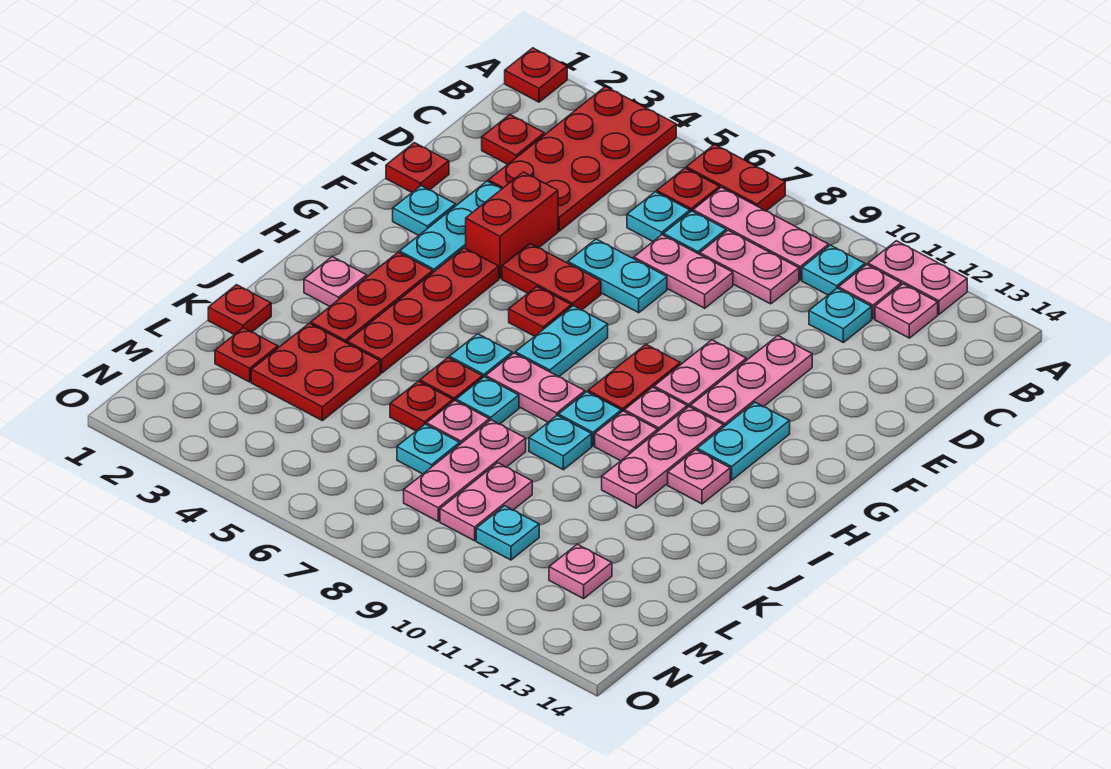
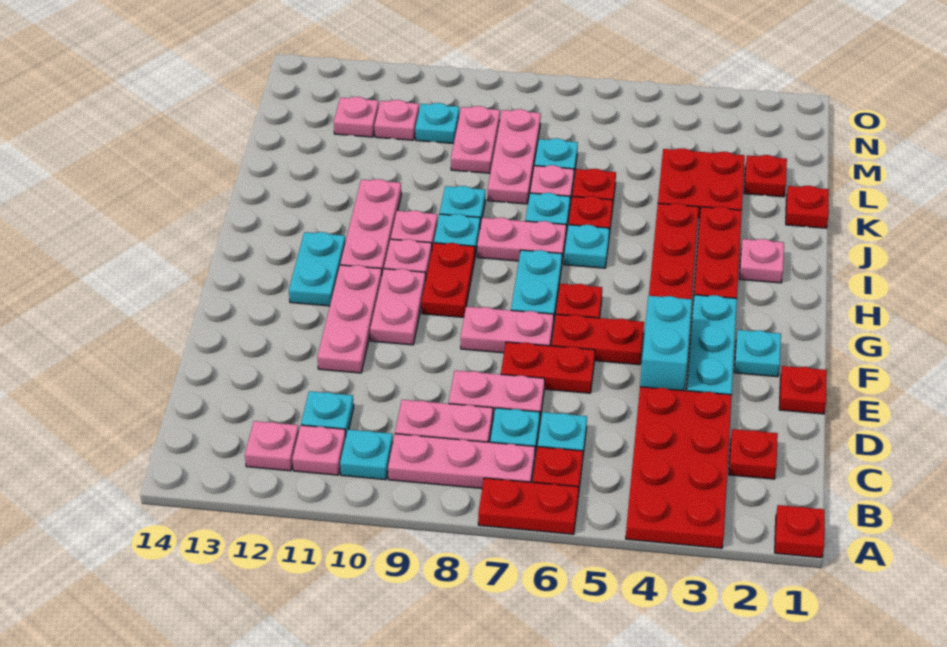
pink 1x2 plate [868,241,967,314] -> pink 1x2 plate moved to [461,307,554,353]
red 1x2 brick [466,172,558,278] -> cyan 1x2 brick [640,296,692,391]
cyan 1x2 plate [568,239,667,313] -> red 1x2 plate [501,342,595,393]
pink 1x1 plate [668,450,730,504] -> pink 1x1 plate moved to [374,100,419,140]

